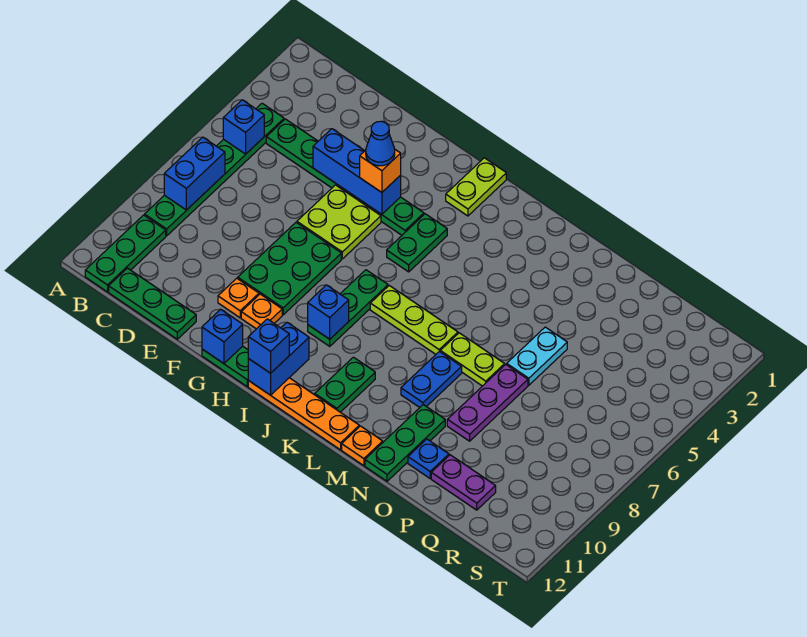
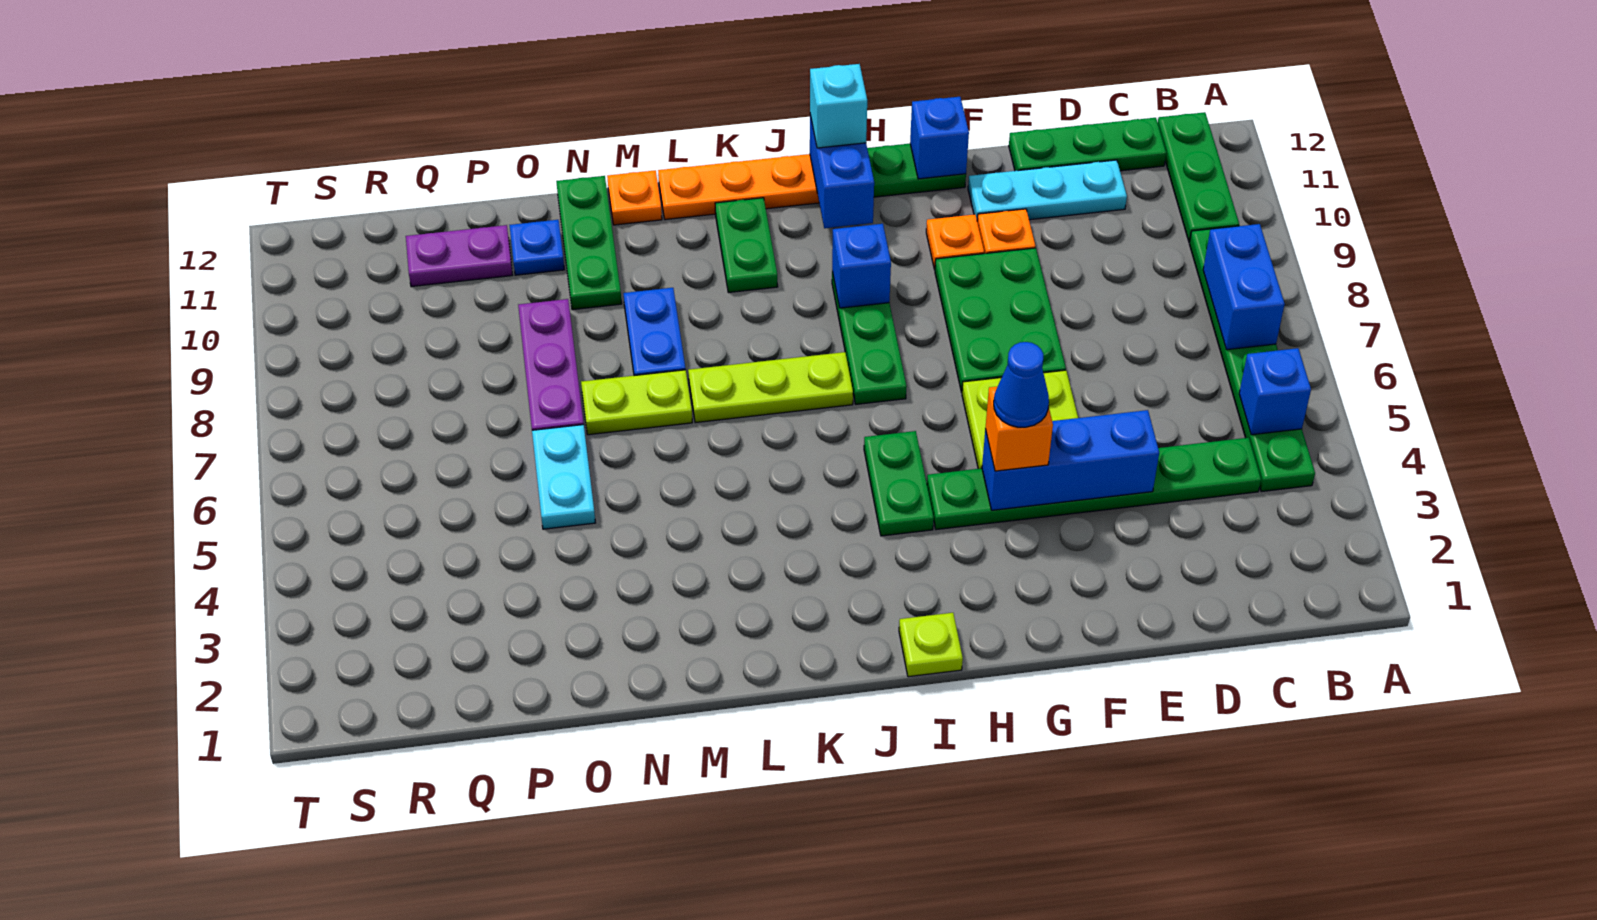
none -> cyan 1x3 plate [968,160,1127,220]
lime 1x2 plate [446,158,506,216] -> lime 1x1 plate [899,613,963,677]
blue 1x1 brick [248,319,289,373] -> cyan 1x1 brick [810,64,867,148]

